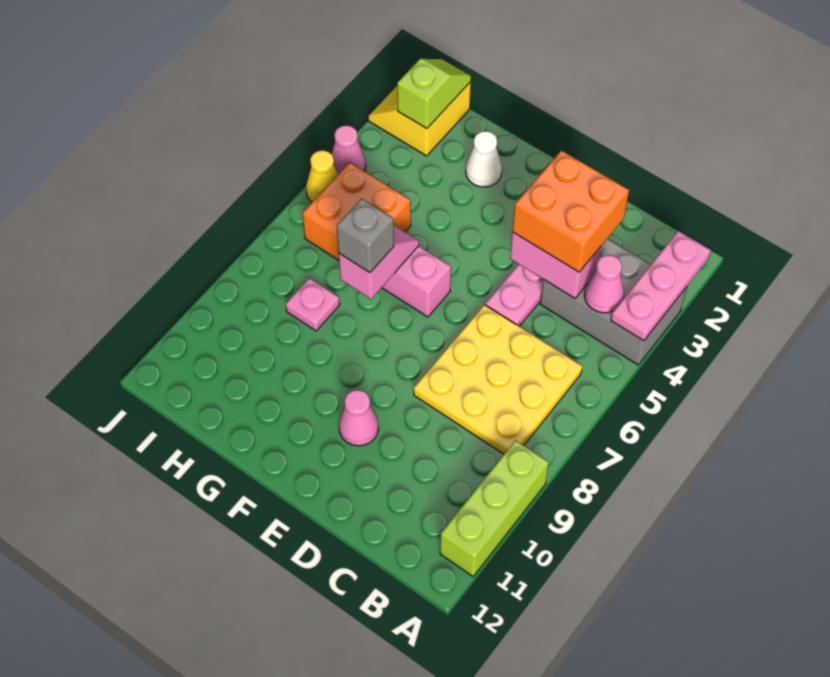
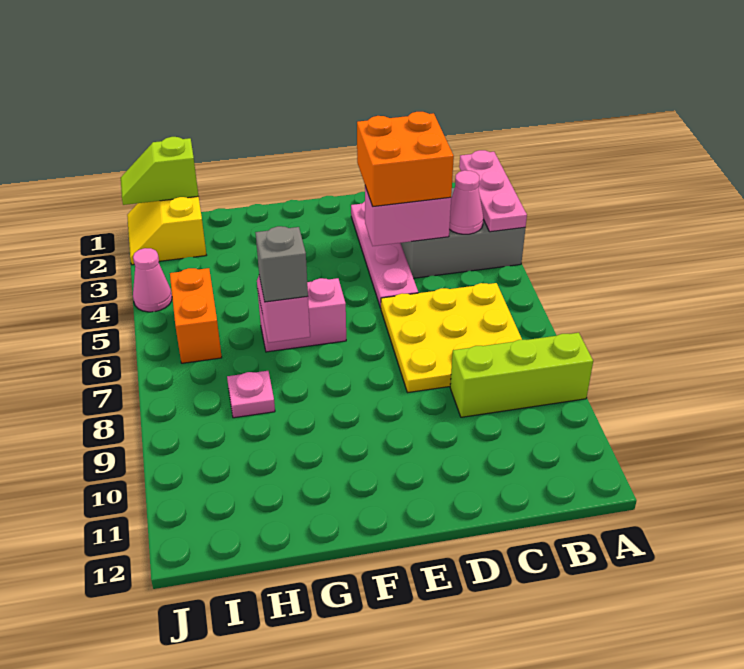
lime 1x3 brick [440,440,549,576] -> lime 1x3 brick turned to [450,333,593,417]
pink 1x1 cone [339,390,379,446] -> none
white 1x1 cone [466,131,502,187] -> none
orange 2x2 brick [302,163,411,260] -> orange 1x2 brick [170,268,222,363]
lime 1x2 slope [397,59,471,129] -> lime 1x2 slope turned to [121,137,198,205]
yellow 1x1 cone [306,150,338,202] -> none

